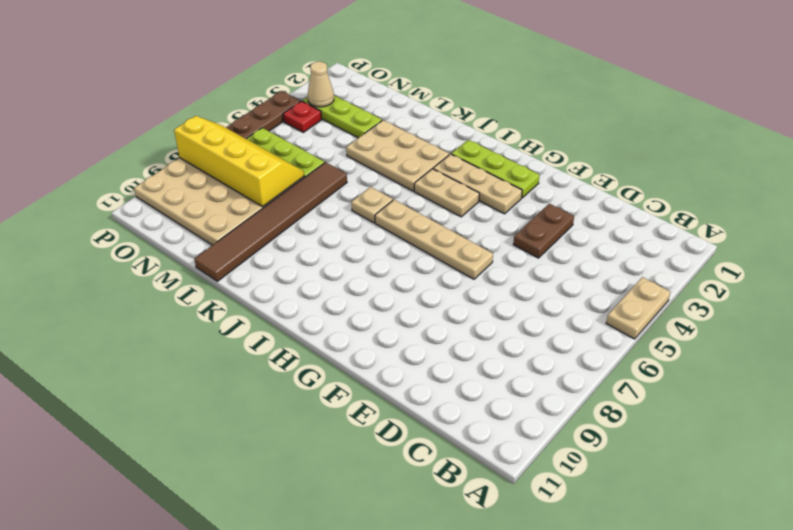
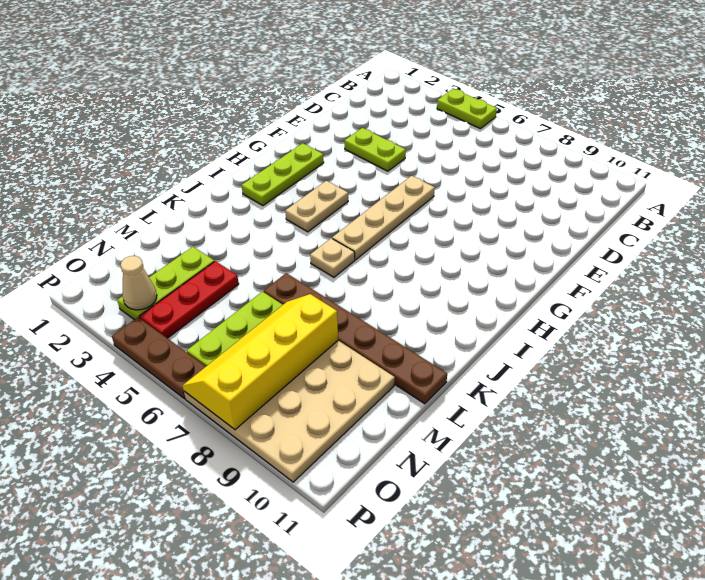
tan 1x2 plate [606,277,670,339] -> lime 1x2 plate [437,89,497,129]
brown 1x2 plate [513,204,574,258] -> lime 1x2 plate [344,128,406,171]
tan 1x3 plate [433,154,522,214] -> none
tan 2x3 plate [346,120,449,191] -> none
brown 1x6 tile [194,162,347,281] -> brown 1x6 plate [264,273,447,404]
red 1x1 plate [283,101,322,132] -> red 1x3 plate [140,261,239,338]

